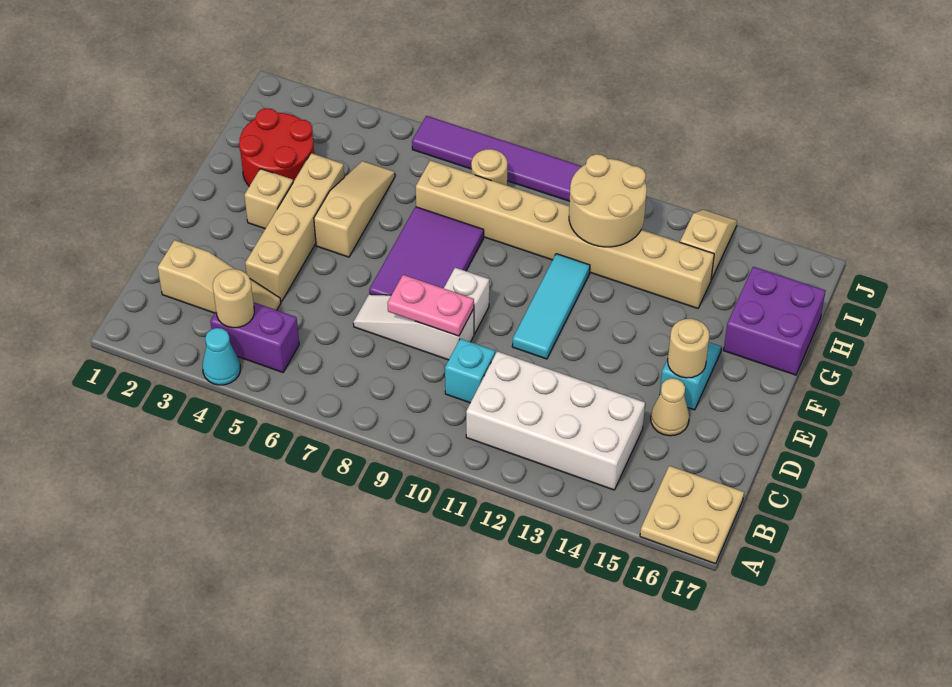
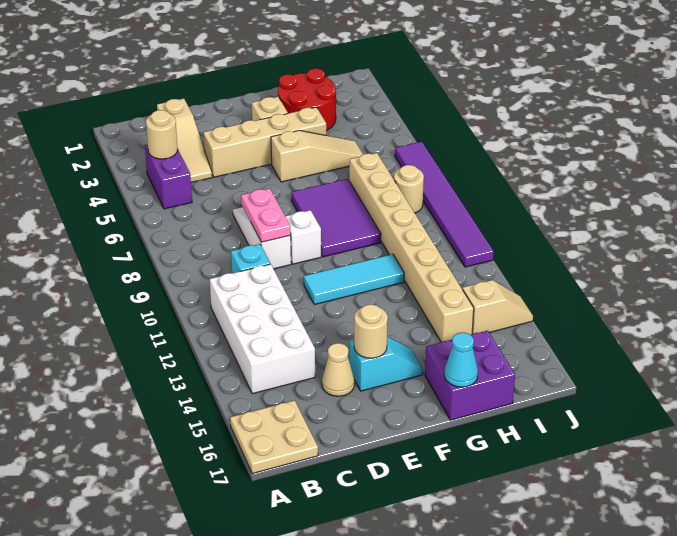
cyan 1x1 cone [203,328,240,385] -> cyan 1x1 cone moved to [444,333,478,387]
purple 2x3 tile [369,207,484,295] -> purple 2x3 tile turned to [291,179,381,257]
tan 2x2 round brick [569,154,647,247] -> none

